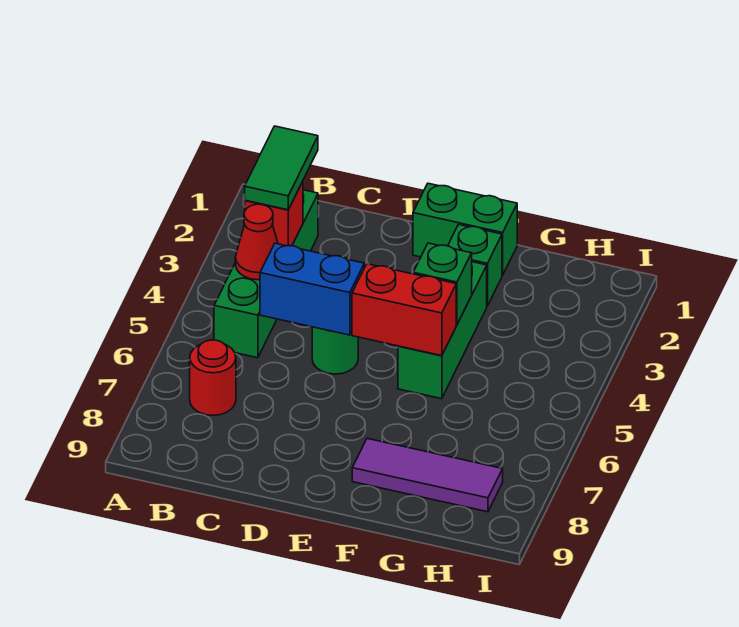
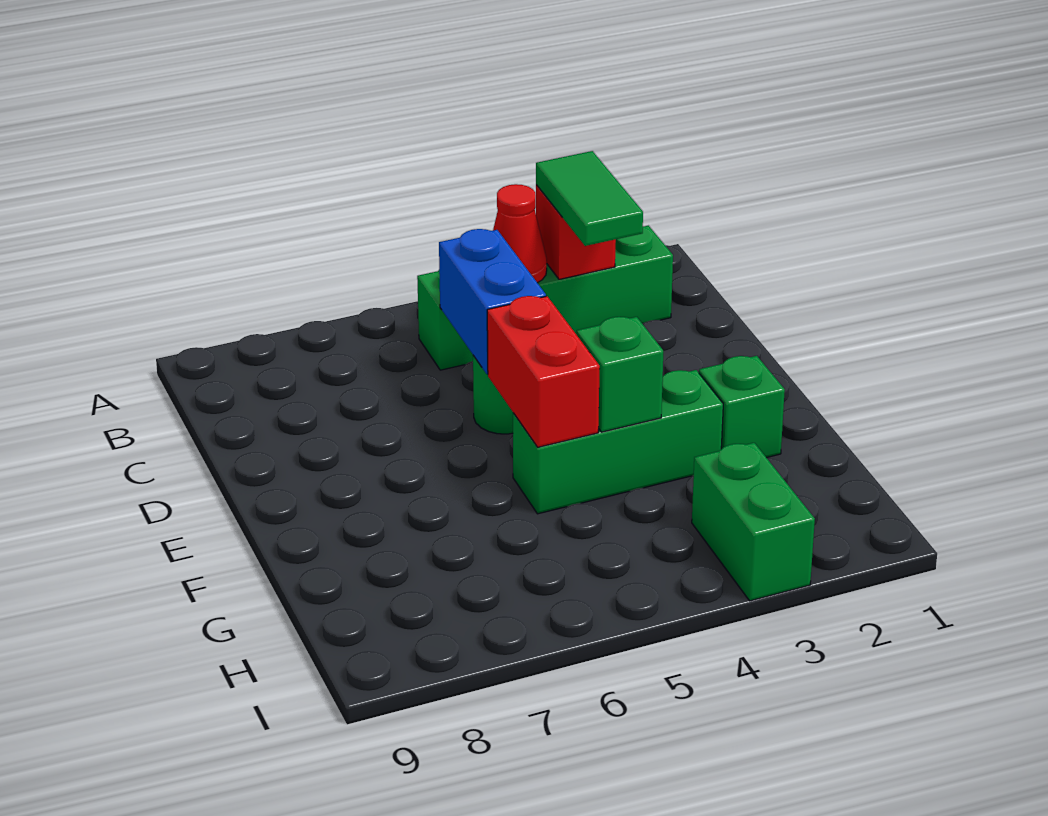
green 1x2 tile [245,126,318,210] -> green 1x2 tile turned to [536,151,643,246]
red 1x1 round brick [190,340,236,415] -> none
green 1x2 brick [413,183,517,275] -> green 1x2 brick moved to [692,443,815,601]
purple 1x3 tile [352,438,503,512] -> none

